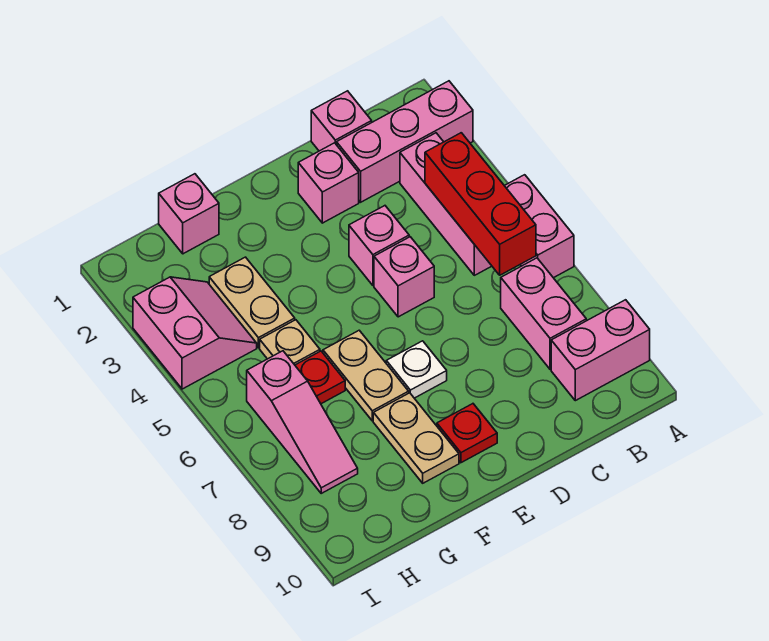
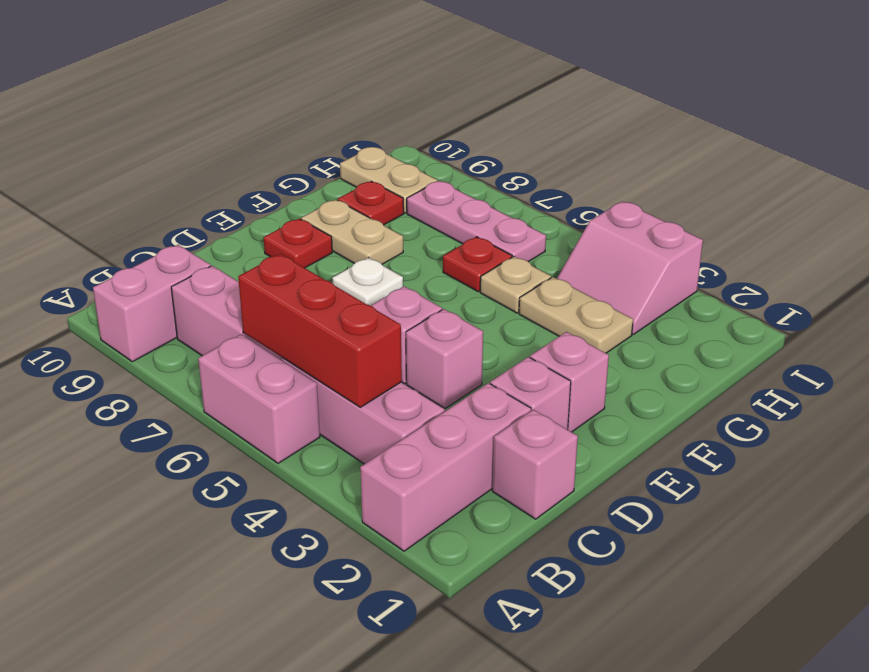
tan 1x2 plate [323,330,409,421] -> tan 1x2 plate moved to [340,147,437,213]
pink 1x1 brick [159,174,219,254] -> pink 1x1 brick moved to [530,332,609,432]
none -> red 1x1 plate [338,181,404,225]
pink 1x3 slope [247,351,358,493] -> pink 1x3 plate [407,181,546,262]

